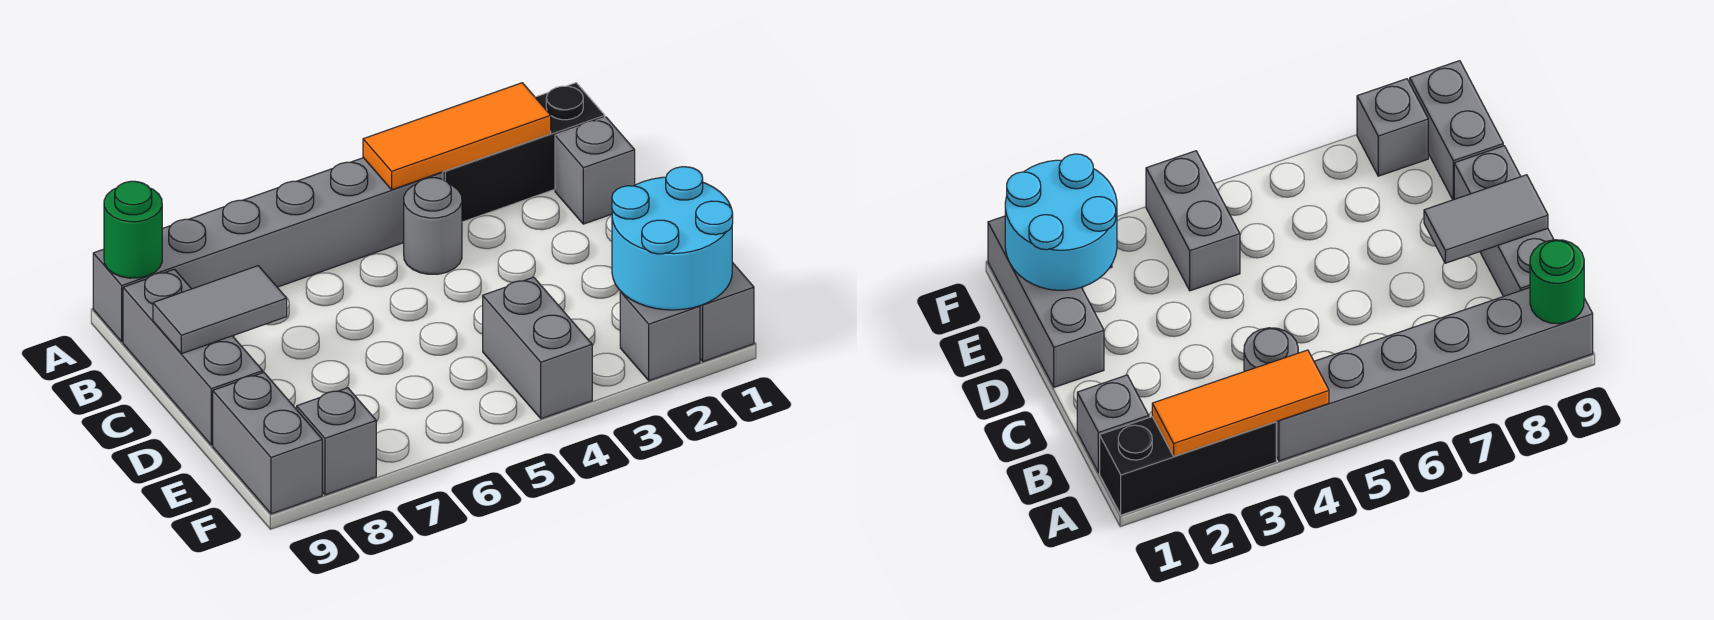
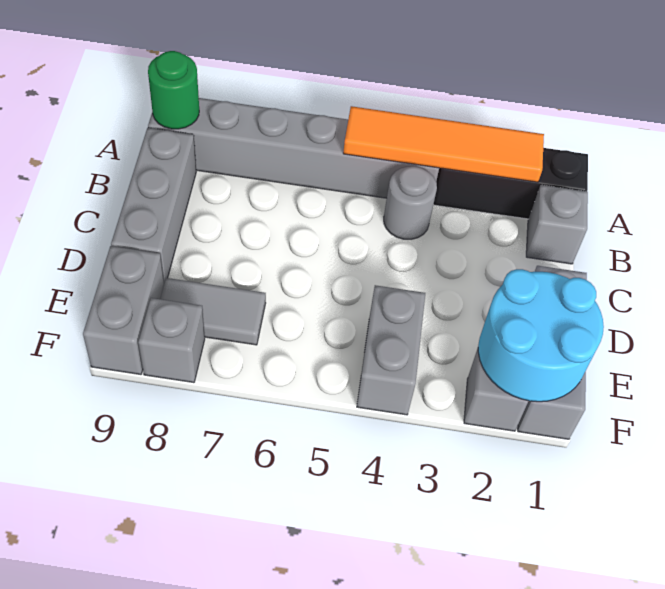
orange 1x3 tile [363,83,551,190] -> orange 1x4 tile [343,106,544,182]
grey 1x2 tile [153,266,287,354] -> grey 1x2 tile moved to [160,278,266,345]

